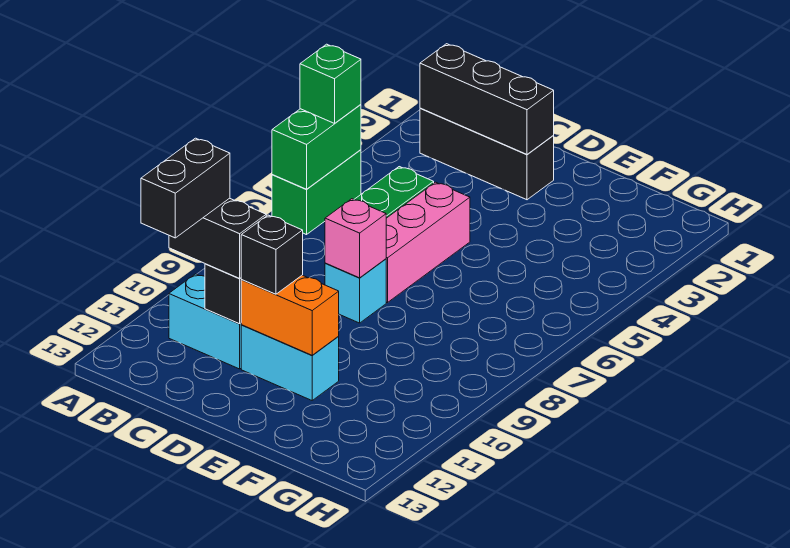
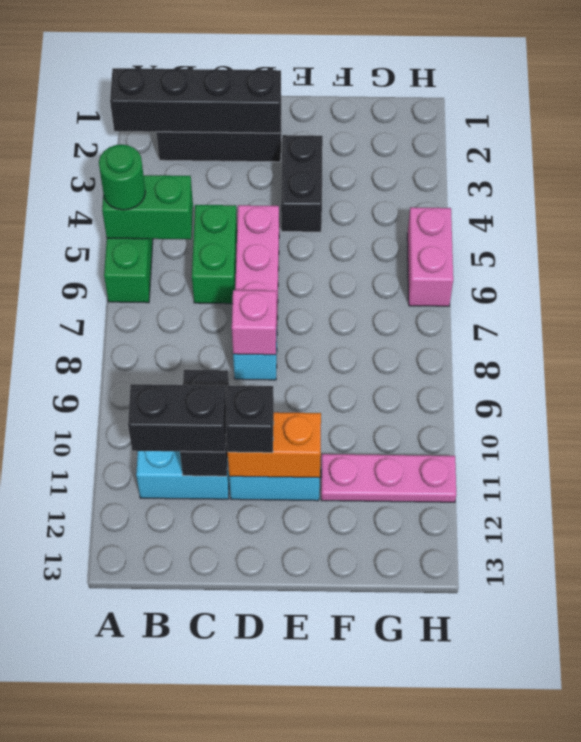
green 1x2 brick [272,105,361,189] -> green 1x2 brick turned to [102,175,193,239]
green 1x1 brick [300,44,361,123] -> green 1x1 round brick [99,144,145,210]
black 1x3 brick [420,44,554,154] -> black 1x4 brick [110,68,281,133]
black 1x2 brick [141,138,230,238] -> black 1x2 brick moved to [281,135,323,232]
none -> pink 1x3 plate [321,454,456,502]
none -> pink 1x2 brick [407,207,453,306]

